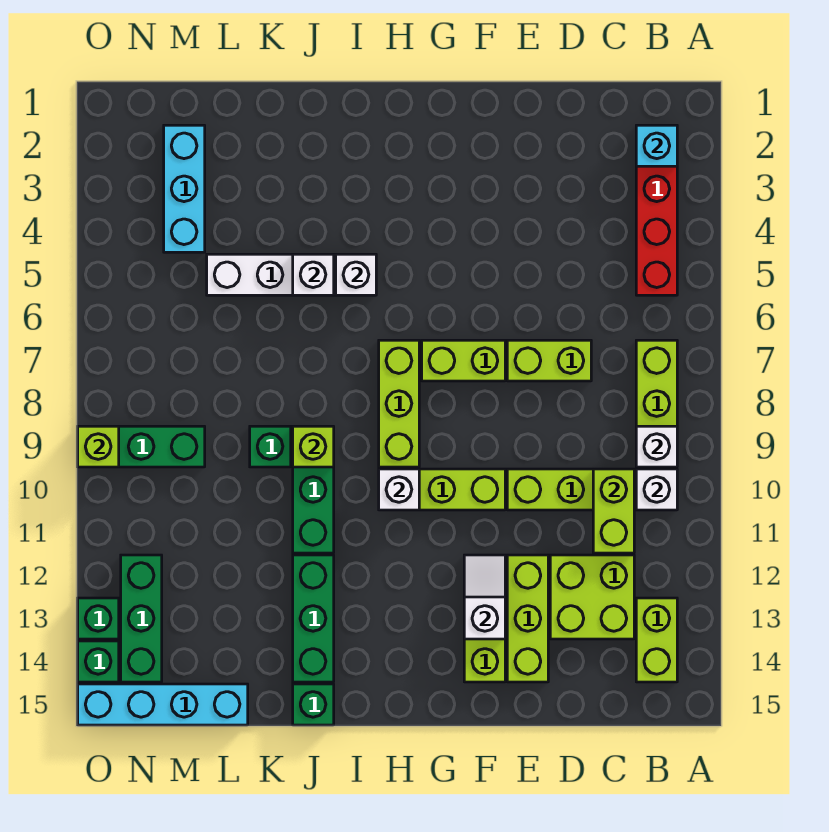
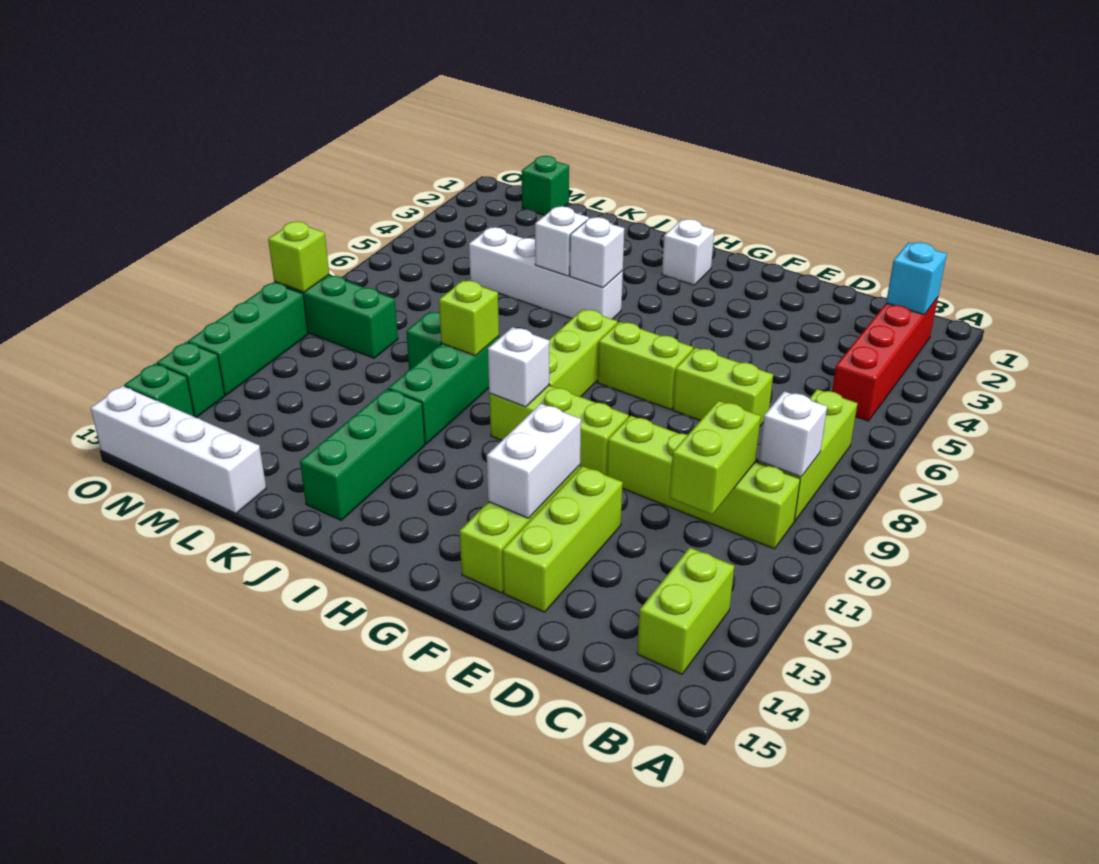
white 1x1 brick [636,469,677,510] -> white 1x1 brick moved to [662,219,714,285]
lime 2x2 brick [550,555,634,639] -> none
white 1x2 slope [464,555,505,639] -> white 1x2 brick [487,404,581,518]
green 1x1 brick [293,684,334,725] -> green 1x1 brick moved to [522,156,569,215]
cyan 1x4 brick [78,684,248,725] -> white 1x4 brick [91,386,266,514]
cyan 1x3 brick [164,125,205,252] -> none
green 1x3 brick [121,555,162,682] -> green 1x3 brick moved to [188,283,308,395]

